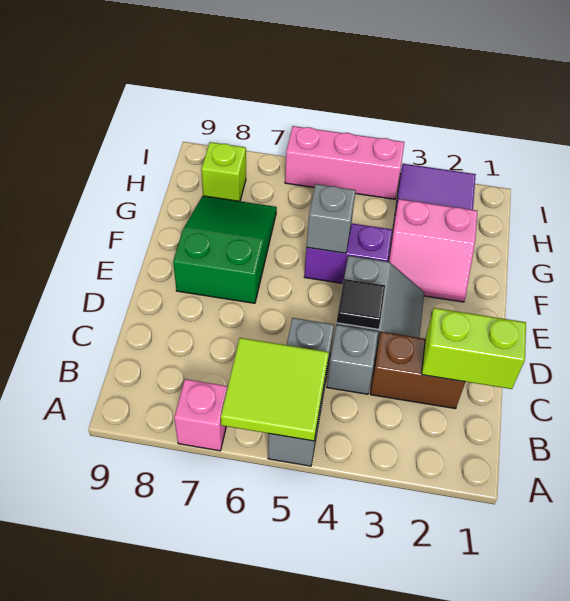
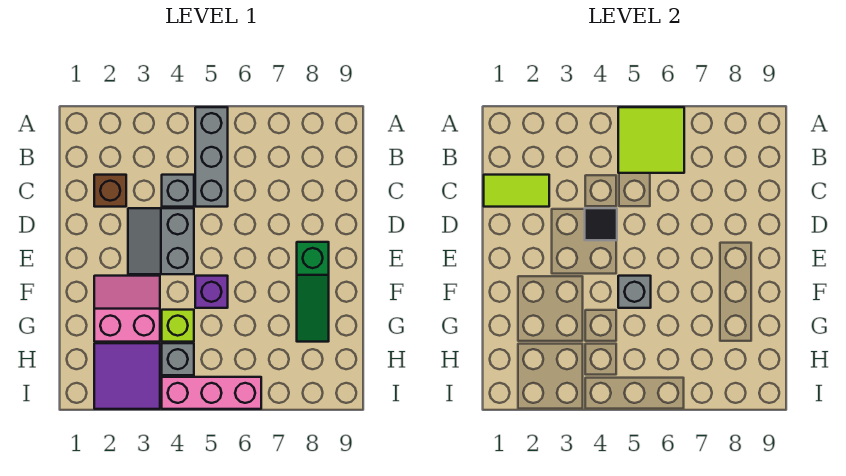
pink 1x1 brick [174,379,228,451] -> none
lime 1x2 brick [422,308,526,389] -> lime 1x2 tile [484,175,549,207]
brown 1x2 brick [370,332,465,409] -> brown 1x1 brick [94,175,126,207]
green 2x3 slope [173,196,277,303] -> green 1x3 slope [297,242,329,342]
purple 1x2 brick [304,223,392,283] -> purple 1x1 brick [195,276,228,308]
none -> grey 1x1 brick [162,343,194,375]
lime 1x1 brick [201,142,246,201] -> lime 1x1 brick moved to [162,310,194,342]

